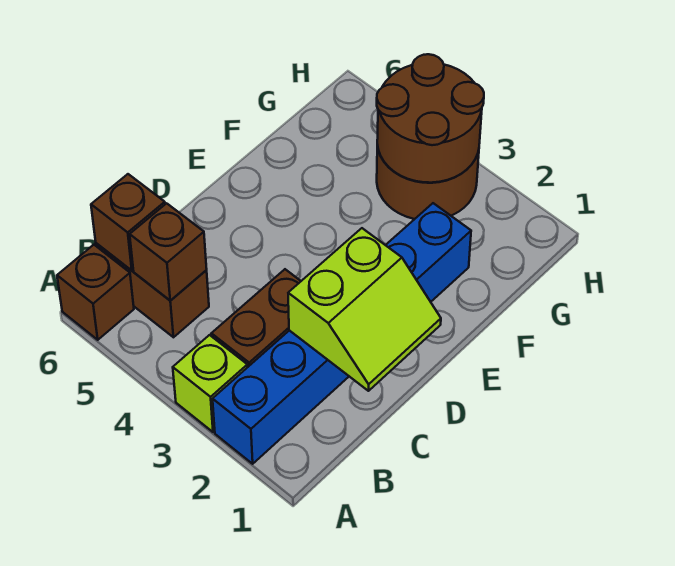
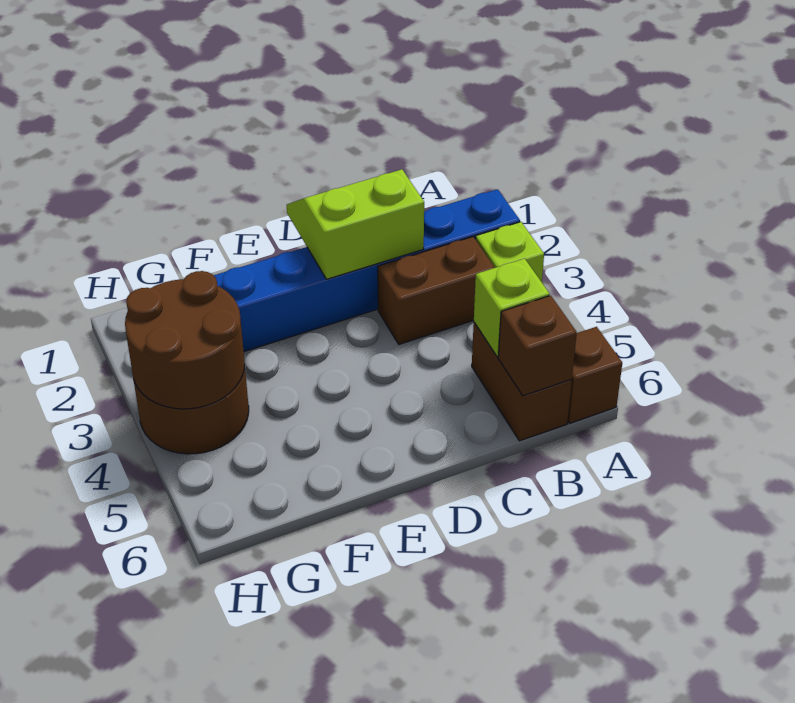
brown 1x1 brick [130,203,207,301] -> lime 1x1 brick [474,258,550,357]

